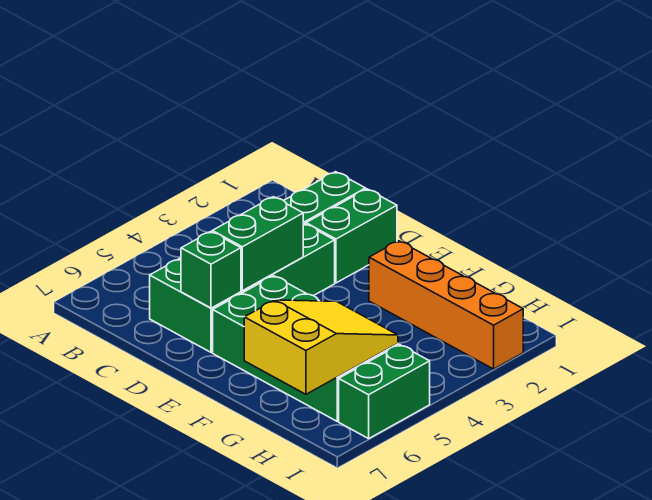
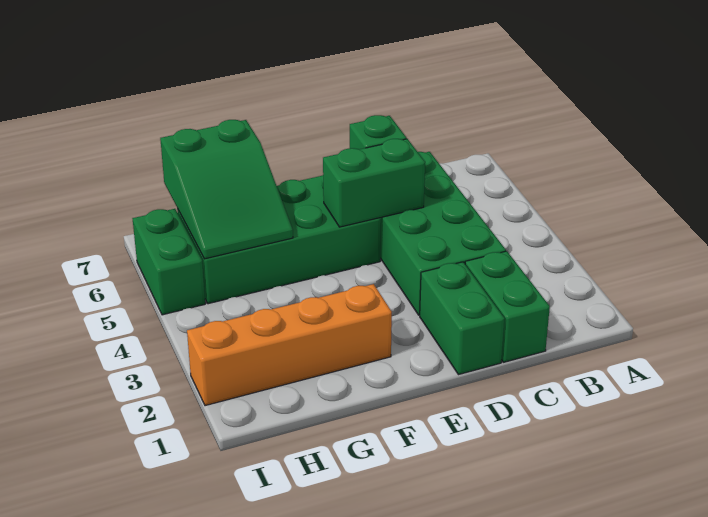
green 1x2 brick [212,197,303,291] -> green 1x2 brick turned to [323,139,425,227]
yellow 2x3 slope [244,300,398,394] -> green 2x3 slope [160,120,293,259]

